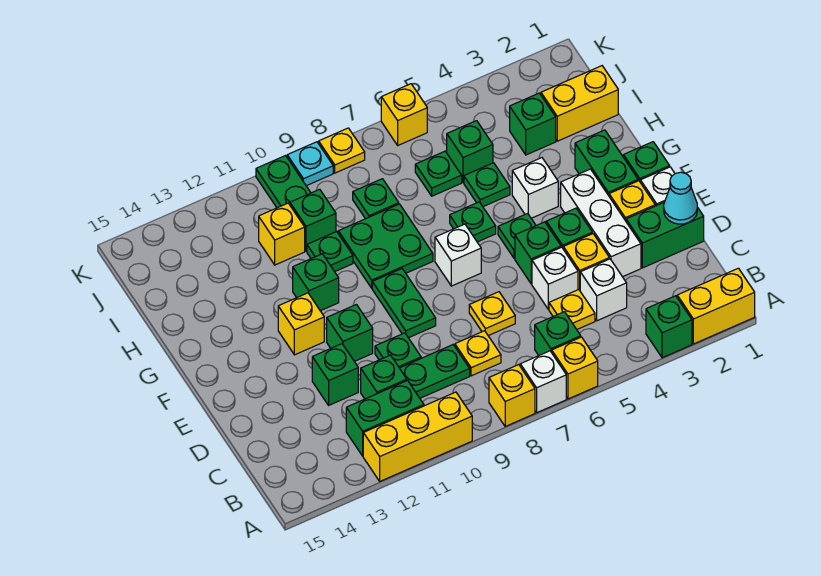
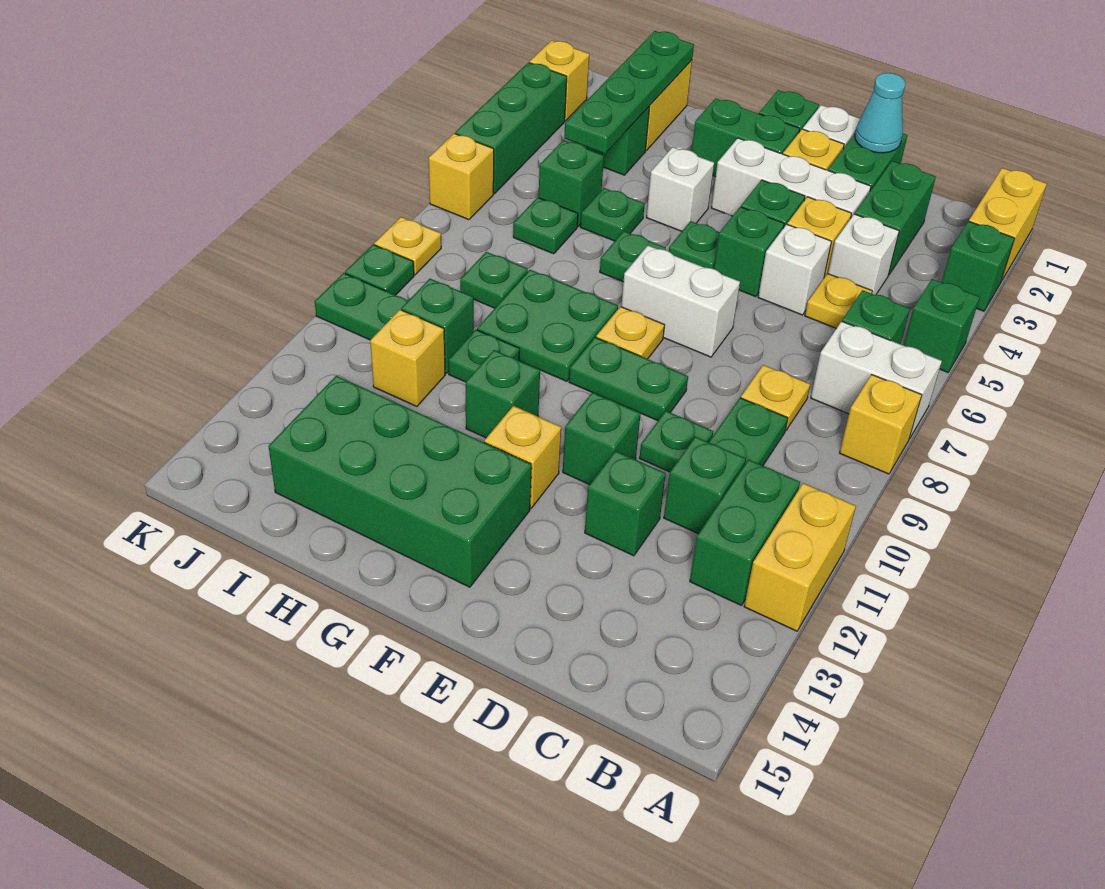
none -> green 1x1 brick [903,279,980,372]
yellow 1x1 brick [552,337,598,399] -> yellow 1x1 brick moved to [530,40,589,121]
white 1x1 brick [520,351,566,413] -> white 1x2 brick [811,321,942,439]
yellow 1x3 brick [363,392,472,481] -> yellow 1x2 brick [744,483,856,631]
none -> green 1x2 brick [855,161,936,274]
yellow 1x1 plate [469,292,515,336] -> yellow 1x1 plate moved to [596,307,665,359]
white 1x1 brick [435,224,481,286] -> white 1x2 brick [621,246,740,357]
none -> green 2x4 brick [269,376,532,587]
none -> green 1x4 plate [564,31,694,154]
none -> green 1x3 brick [455,62,567,194]
cyan 1x1 plate [287,142,333,186] -> green 1x1 plate [345,245,414,295]

